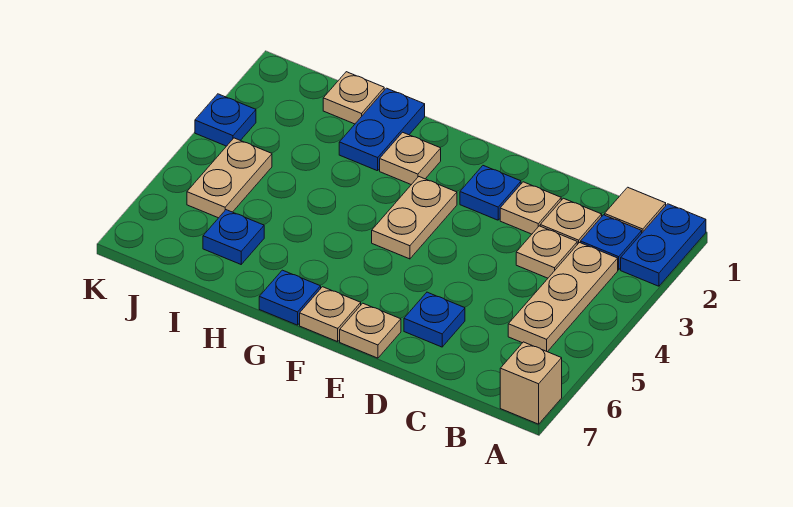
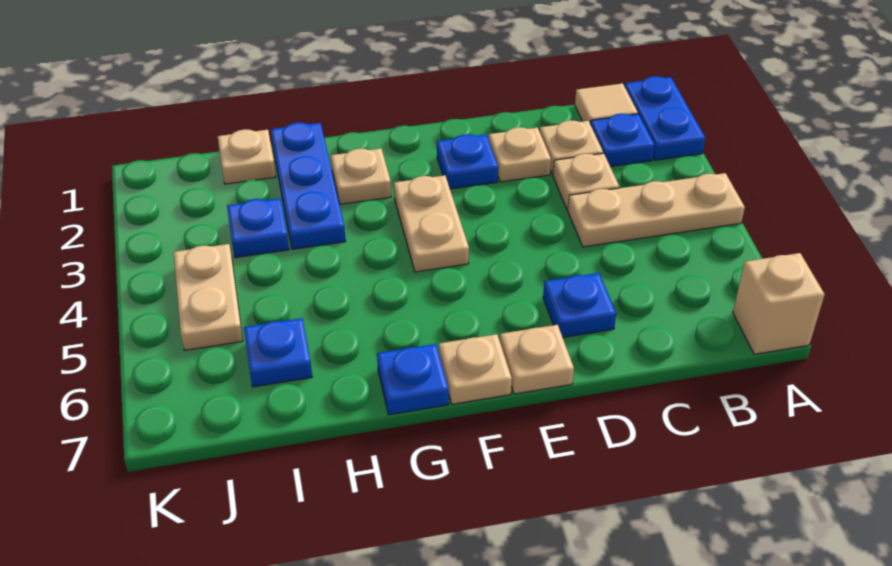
tan 1x3 plate [508,243,618,352] -> tan 1x3 plate turned to [568,173,745,247]
blue 1x2 plate [339,88,425,171] -> blue 1x3 plate [271,122,346,249]
blue 1x1 plate [195,94,256,146] -> blue 1x1 plate moved to [227,198,289,258]

